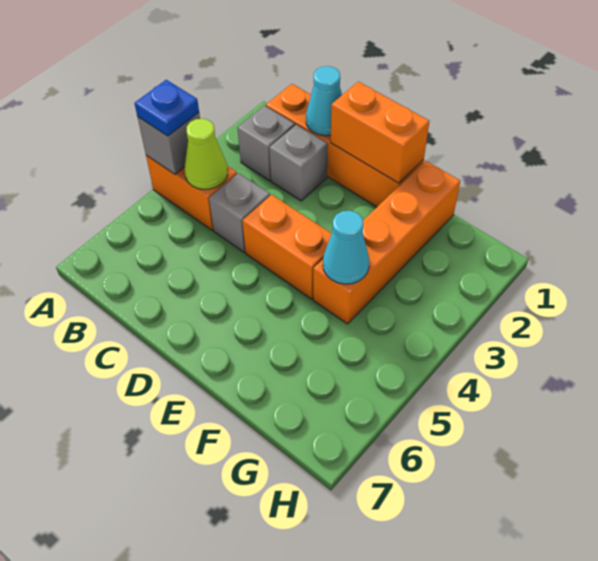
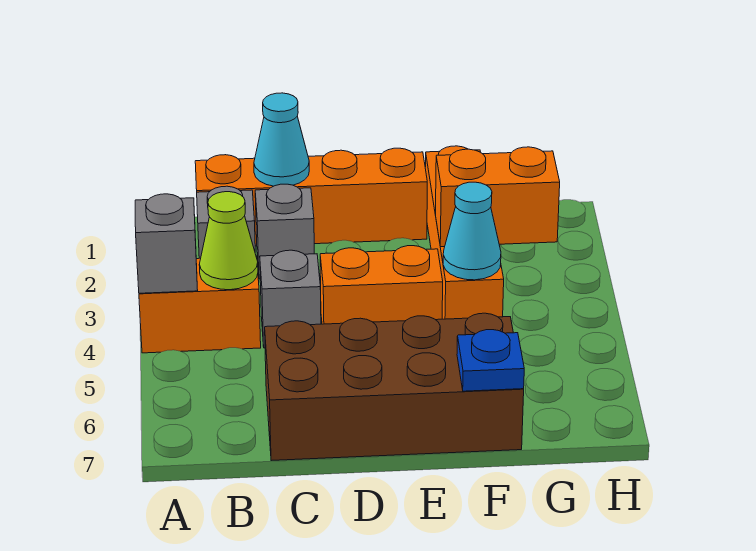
blue 1x1 plate [134,80,199,136] -> blue 1x1 plate moved to [457,330,524,391]
none -> brown 2x4 brick [265,313,524,461]
orange 1x2 brick [331,82,429,183] -> orange 1x2 brick moved to [435,147,560,247]

